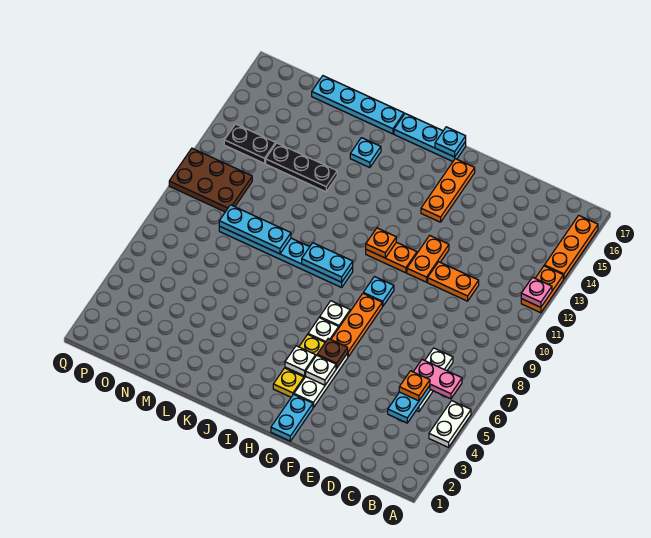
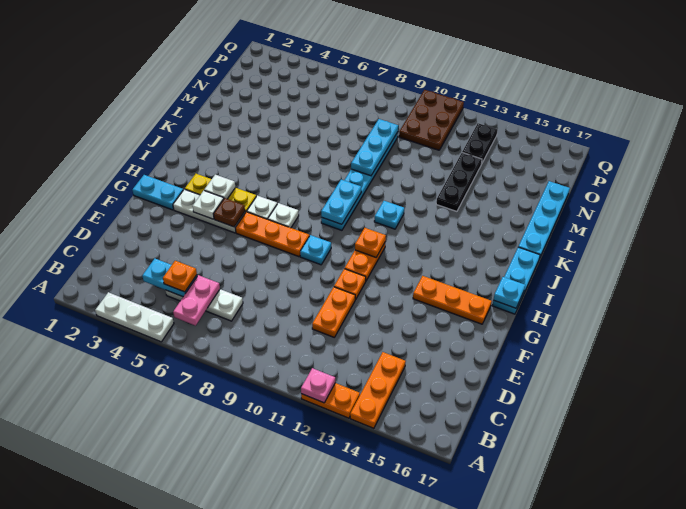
white 1x2 plate [429,401,471,447] -> white 1x3 plate [95,292,174,342]
orange 1x3 plate [544,215,598,279] -> orange 1x3 plate turned to [350,352,406,428]
orange 1x2 plate [407,235,449,282] -> orange 1x1 plate [334,269,366,299]
cyan 1x1 plate [350,138,381,168] -> cyan 1x1 plate moved to [374,201,404,229]

